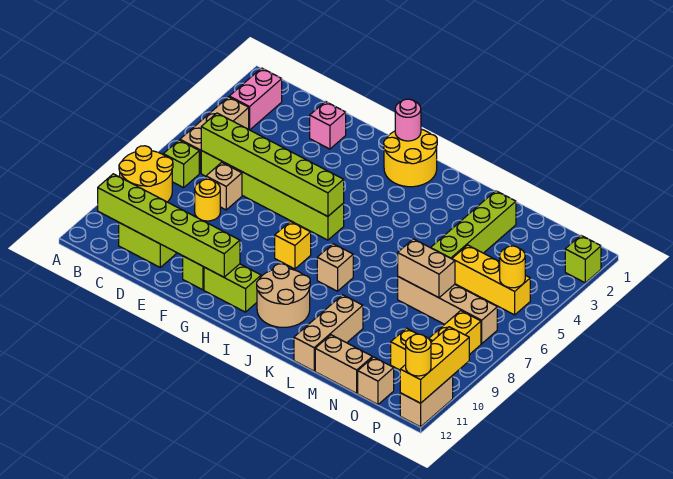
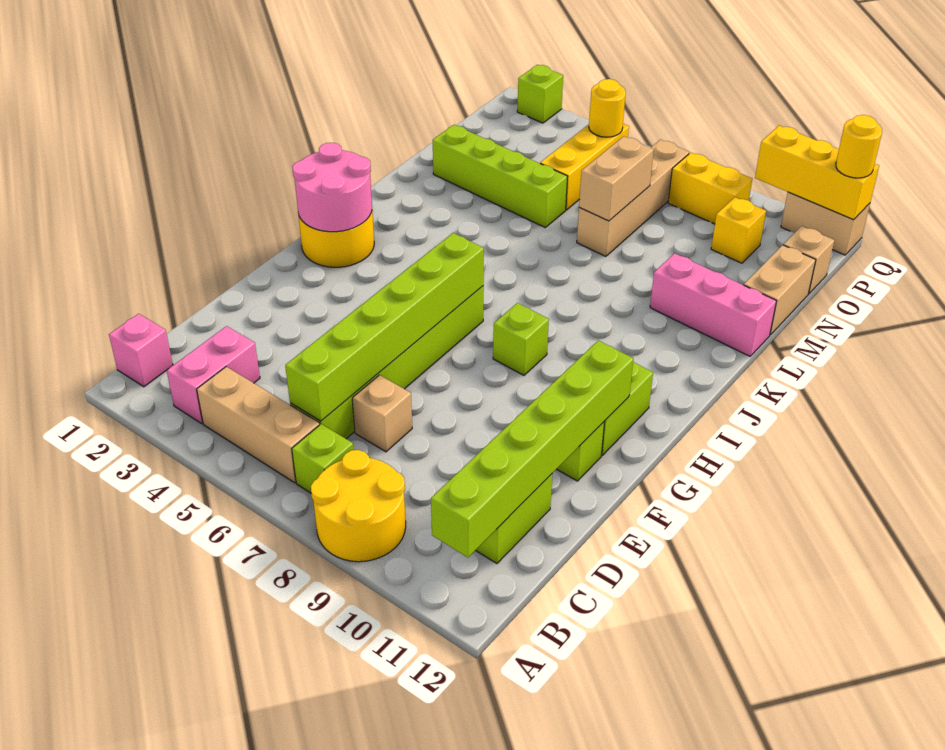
pink 1x2 brick [229,68,282,130] -> pink 1x2 brick turned to [167,326,260,424]
yellow 1x1 round brick [195,179,220,221] -> none
pink 1x1 brick [310,101,346,149] -> pink 1x1 brick moved to [109,314,173,387]
pink 1x1 round brick [395,99,421,141] -> pink 2x2 round brick [292,143,372,232]
yellow 1x1 brick [275,221,311,269] -> lime 1x1 brick [493,303,549,375]
tan 2x2 round brick [257,264,310,327] -> none
tan 1x1 brick [317,244,353,291] -> none
tan 1x3 brick [294,295,363,371] -> pink 1x3 brick [650,253,776,356]

